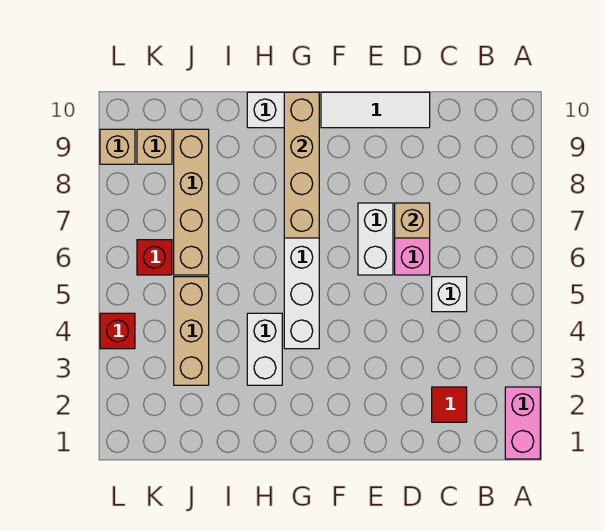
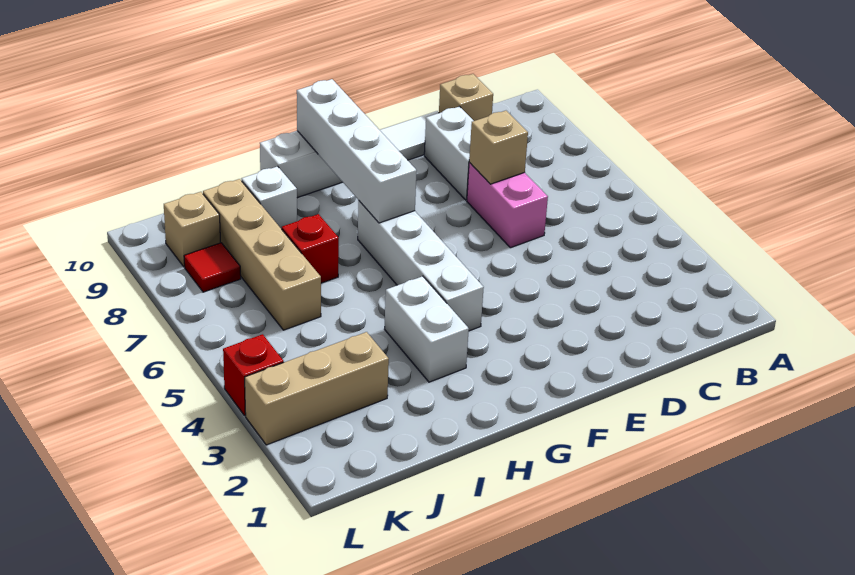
pink 1x2 brick [505,387,540,459] -> none
red 1x1 tile [432,387,467,422] -> red 1x1 tile moved to [184,243,241,292]
white 1x1 brick [432,277,467,312] -> white 1x1 brick moved to [242,166,297,229]
white 1x2 brick [358,203,393,275] -> white 1x2 brick moved to [424,106,473,200]
tan 1x4 brick [284,92,319,238] -> white 1x4 brick [297,79,417,223]
tan 1x3 brick [174,277,209,385] -> tan 1x3 brick turned to [245,332,389,445]
red 1x1 brick [137,240,172,275] -> red 1x1 brick moved to [282,214,339,283]
tan 1x1 brick [100,129,135,164] -> tan 1x1 brick moved to [439,74,493,121]

